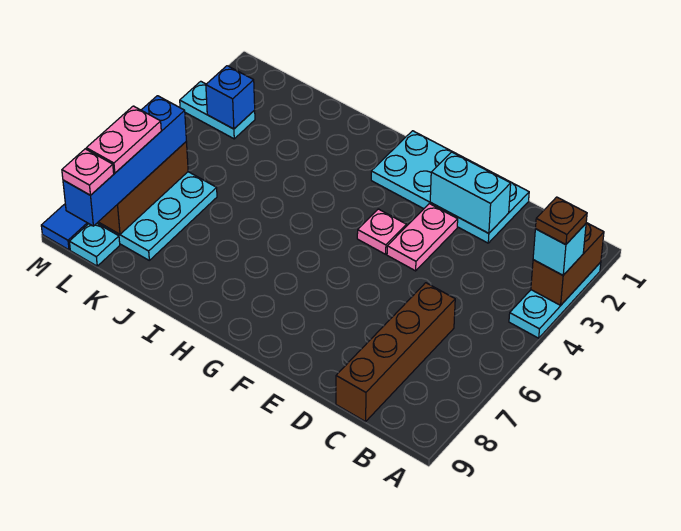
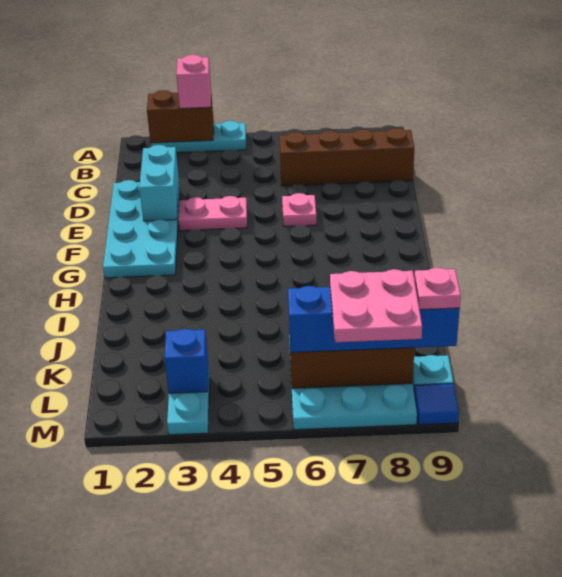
cyan 1x1 brick [533,224,586,275] -> pink 1x1 brick [176,55,211,109]
brown 1x1 plate [535,197,587,245] -> none
pink 1x1 plate [357,209,406,254] -> pink 1x1 plate moved to [282,193,316,226]
pink 1x2 plate [86,106,161,173] -> pink 2x2 plate [330,269,422,342]

